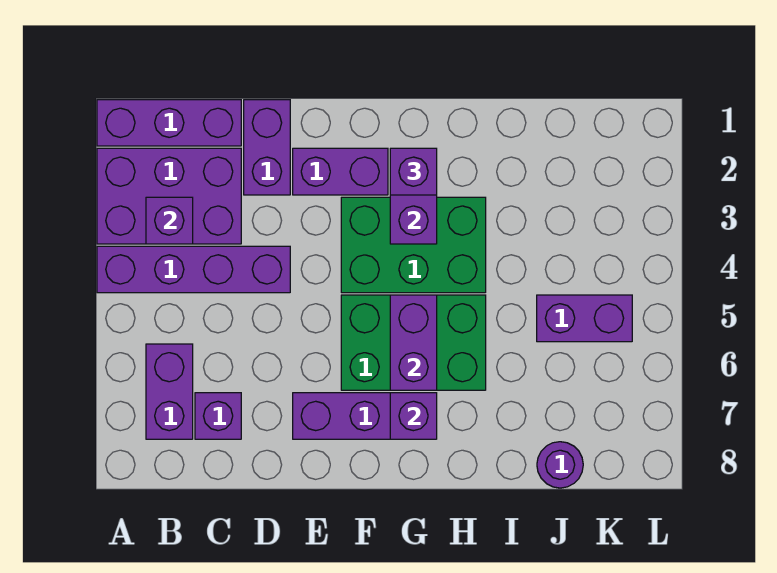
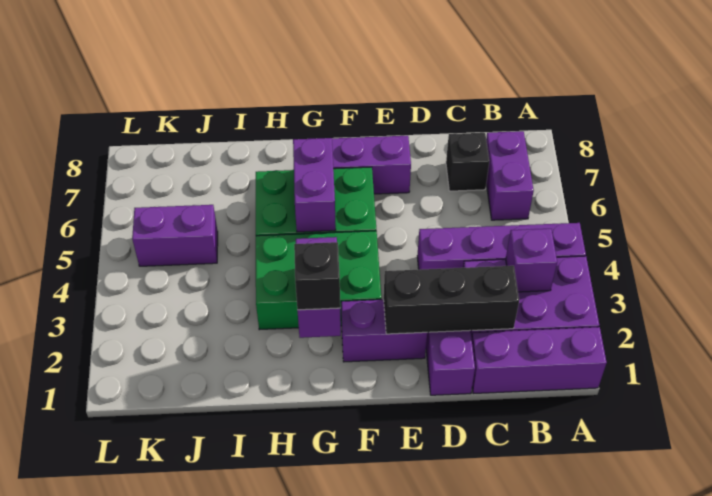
none -> black 1x3 brick [384,266,519,334]
purple 1x1 brick [195,393,241,439] -> black 1x1 brick [446,133,489,191]
purple 1x1 brick [390,148,437,195] -> black 1x1 brick [294,242,340,310]
purple 1x1 brick [390,393,437,439] -> none
purple 1x1 round brick [537,442,583,488] -> none

